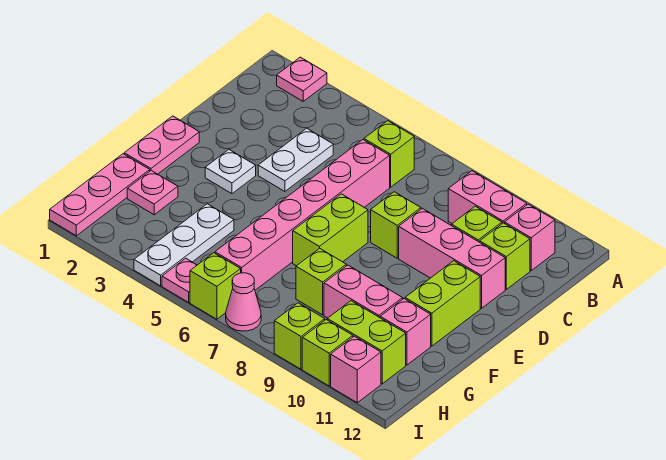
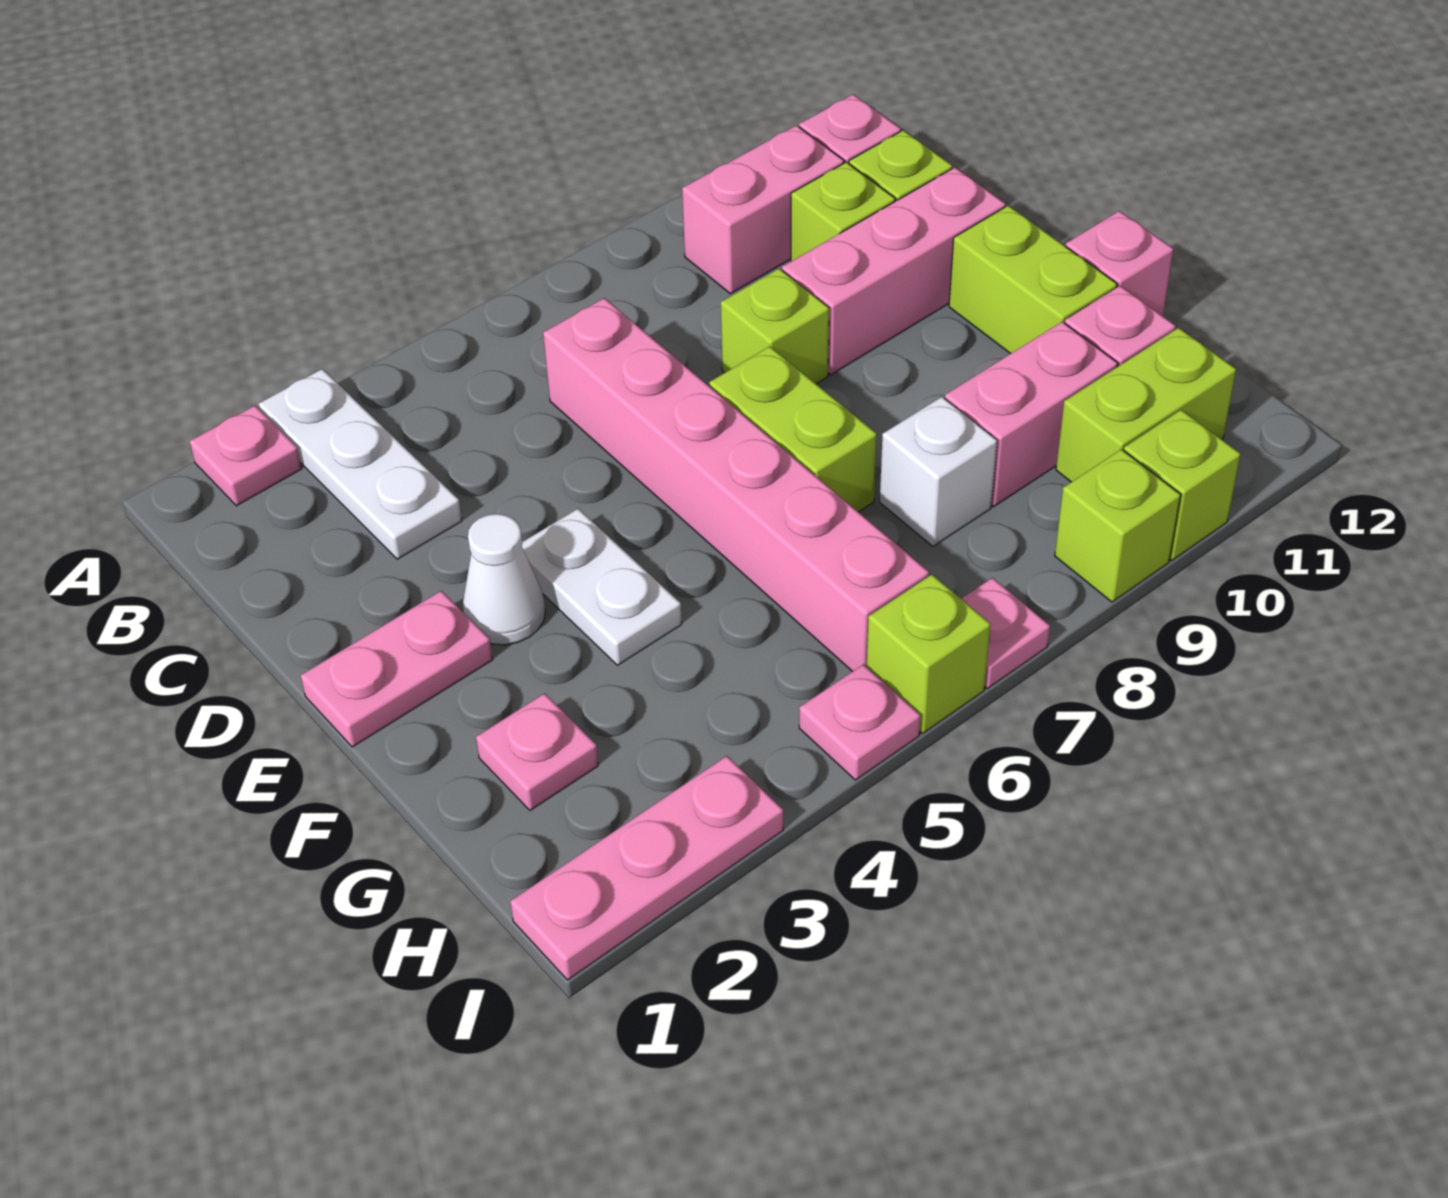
lime 1x1 brick [364,121,414,187] -> none
white 1x2 plate [258,128,333,191] -> white 1x2 plate moved to [522,509,682,665]
pink 1x2 plate [124,116,199,174] -> pink 1x2 plate turned to [301,591,493,747]
white 1x1 plate [205,150,256,194] -> white 1x1 cone [463,514,545,645]
pink 1x3 plate [50,154,150,236] -> pink 1x3 plate turned to [510,756,783,980]
white 1x3 plate [134,204,234,286] -> white 1x3 plate moved to [259,369,462,559]
lime 1x1 brick [296,248,346,315] -> white 1x1 brick [880,397,997,546]
pink 1x1 cone [226,273,261,331] -> pink 1x1 plate [961,578,1050,688]
pink 1x1 brick [331,336,381,403] -> pink 1x1 brick moved to [1066,211,1173,316]

